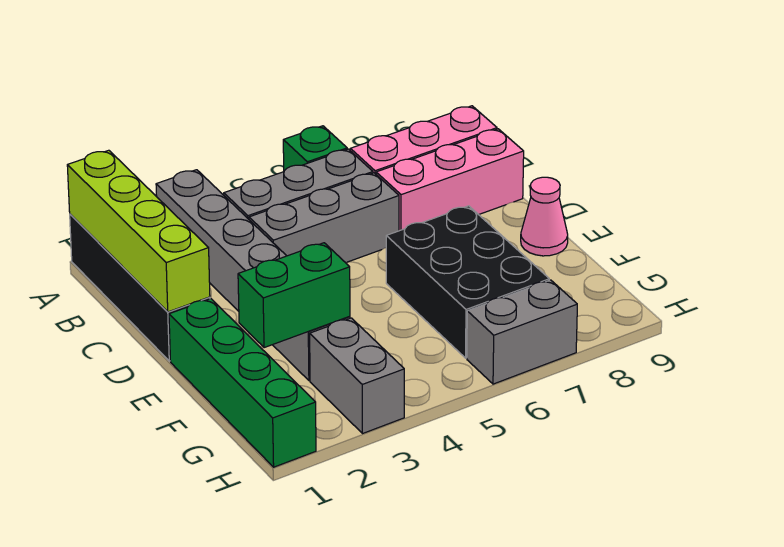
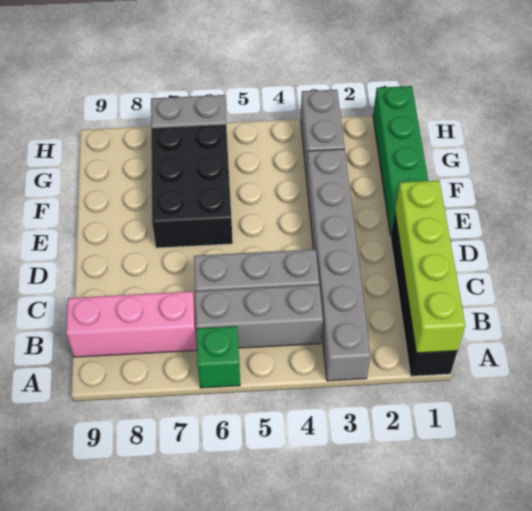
pink 1x3 brick [376,129,524,231] -> none
pink 1x1 cone [521,177,568,256] -> none
green 1x2 brick [238,243,350,348] -> none

